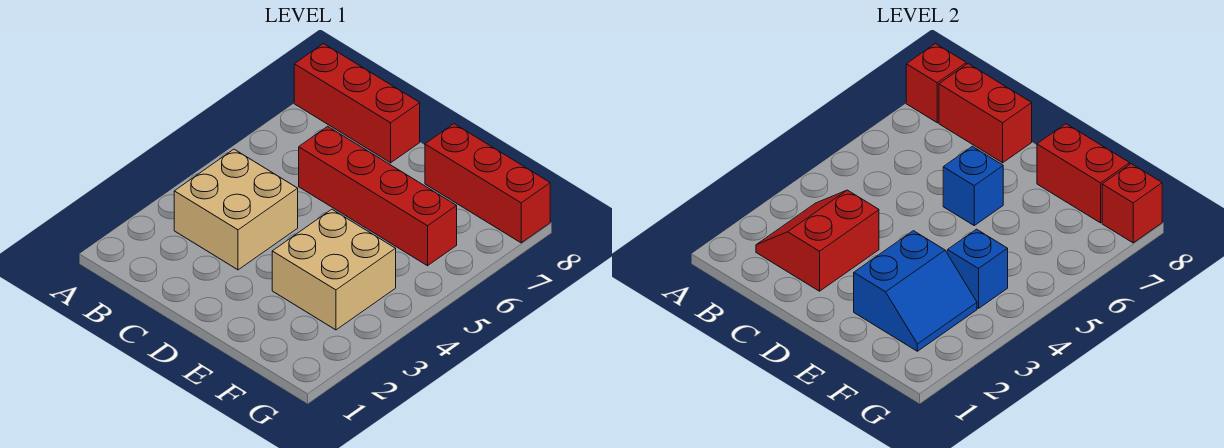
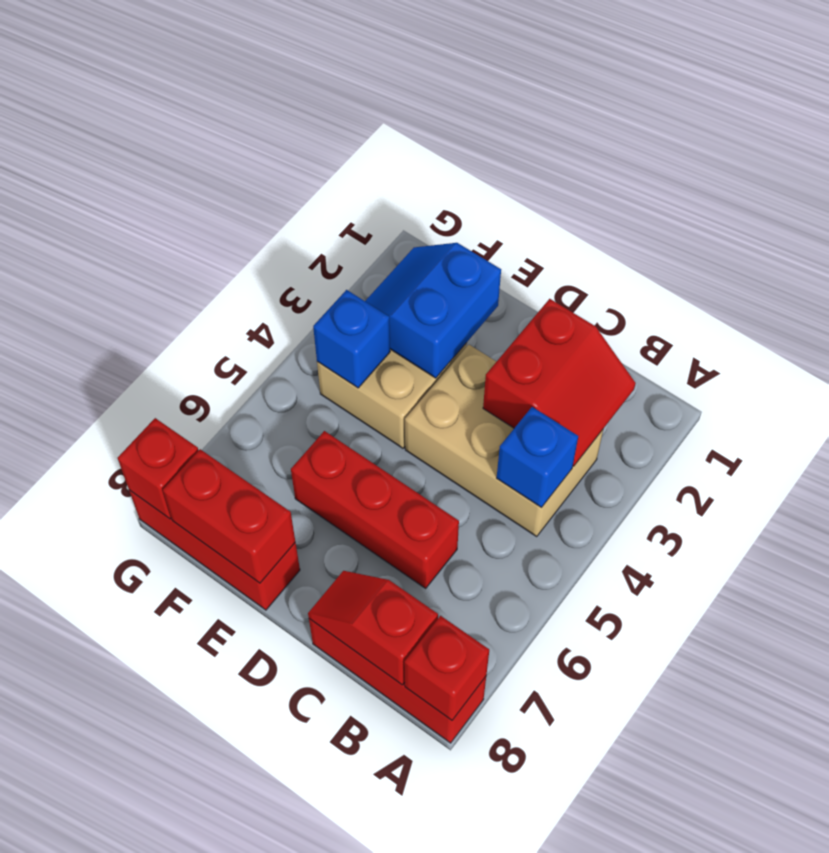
tan 2x2 brick [174,149,298,270] -> tan 2x3 brick [405,345,603,536]
red 1x2 brick [939,64,1032,163] -> red 1x2 slope [308,571,438,685]
red 1x4 brick [299,126,457,266] -> red 1x3 brick [291,431,459,588]
blue 1x1 brick [943,146,1003,225] -> blue 1x1 brick moved to [497,407,578,508]

